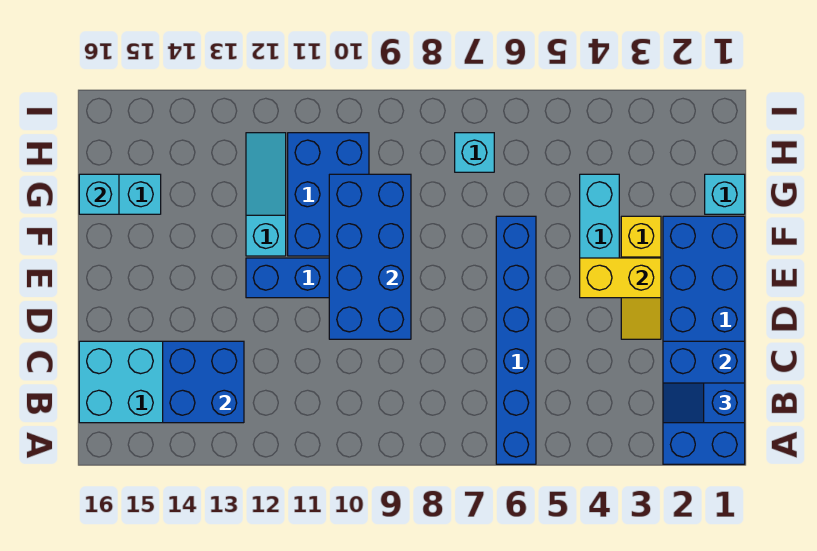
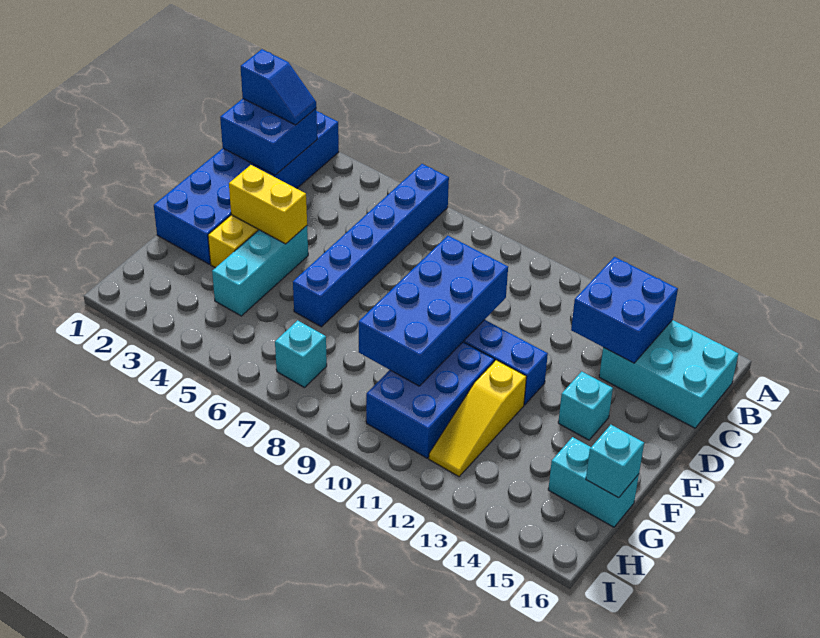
cyan 1x3 slope [246,133,286,256] -> yellow 1x3 slope [429,360,526,477]
cyan 1x1 brick [705,174,745,214] -> cyan 1x1 brick moved to [558,371,613,440]

